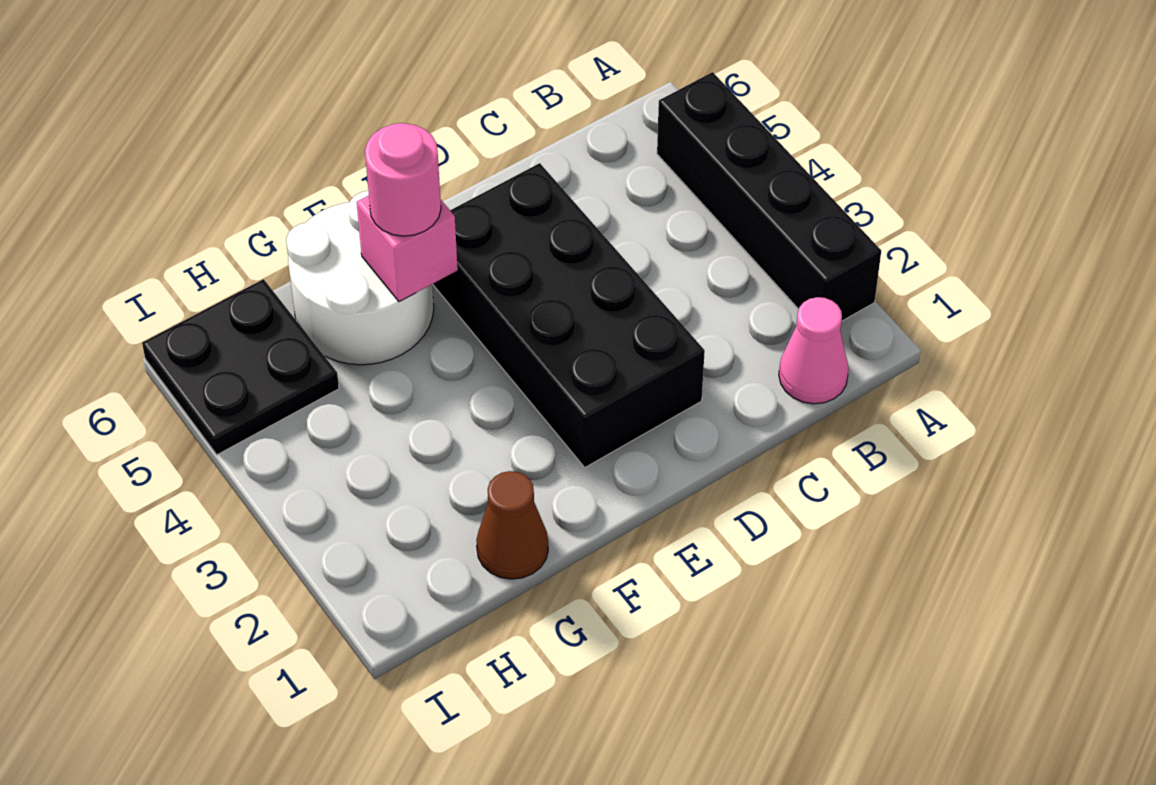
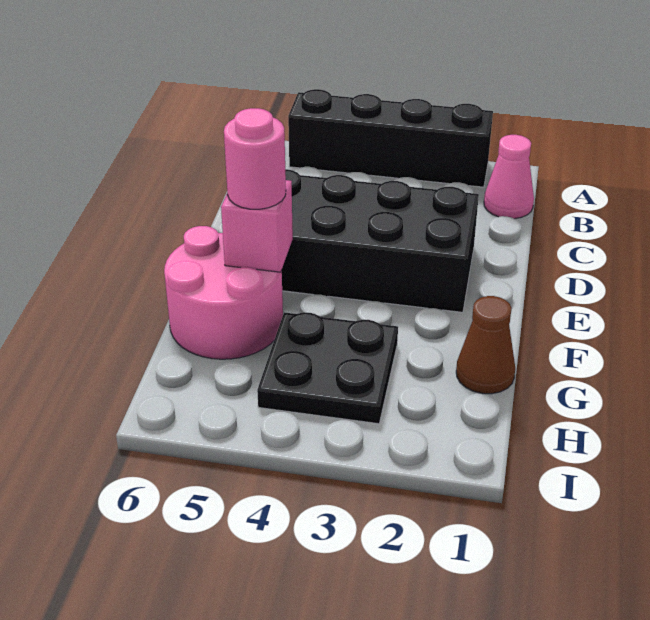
white 2x2 round brick [286,191,434,365] -> pink 2x2 round brick [164,226,283,359]
black 2x2 plate [142,279,339,455] -> black 2x2 plate moved to [257,312,398,424]

